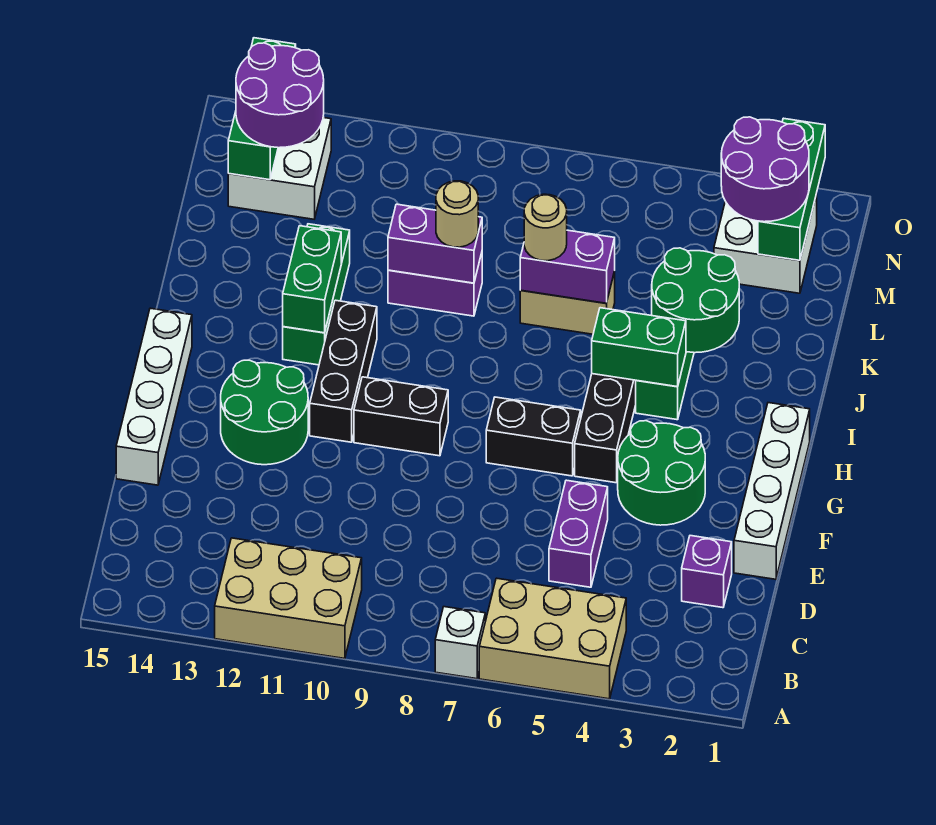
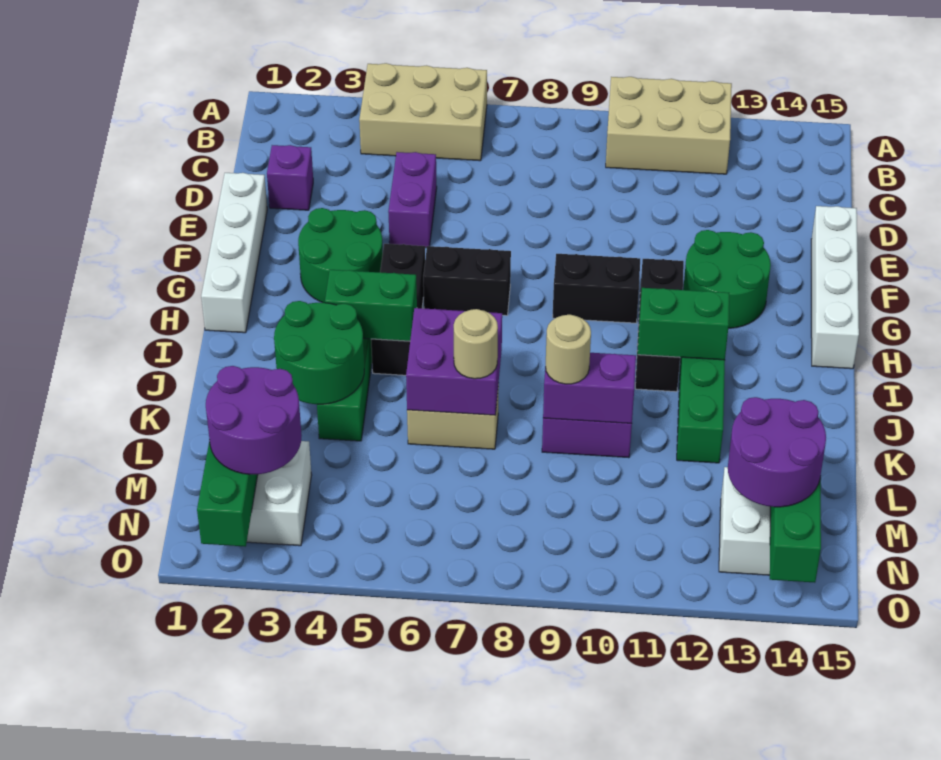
white 1x1 brick [435,607,485,679] -> none
green 1x2 brick [283,226,341,333] -> green 1x2 brick turned to [638,288,729,360]
purple 1x2 brick [520,230,615,303] -> purple 2x2 brick [406,308,502,415]

